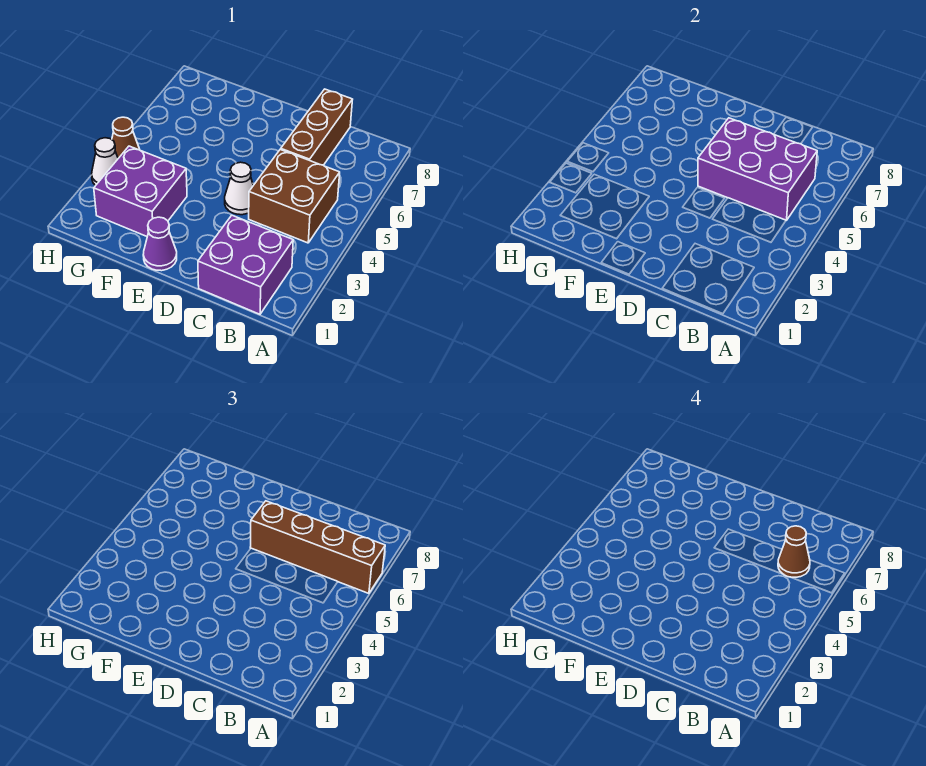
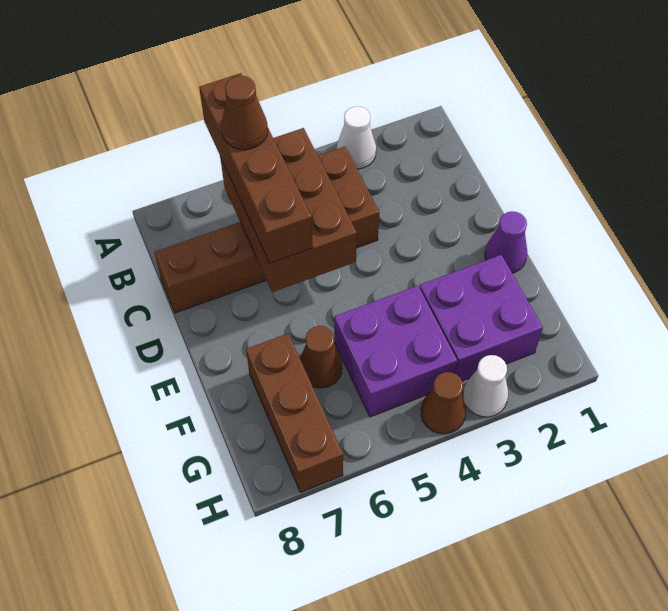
purple 2x2 brick [198,215,293,314] -> purple 2x2 brick moved to [334,286,457,417]
purple 2x3 brick [698,118,817,221] -> brown 2x3 brick [220,128,357,292]
white 1x1 cone [225,162,253,215] -> white 1x1 cone moved to [337,106,376,169]
none -> brown 1x1 cone [300,326,342,388]
none -> brown 1x3 brick [246,334,343,492]

